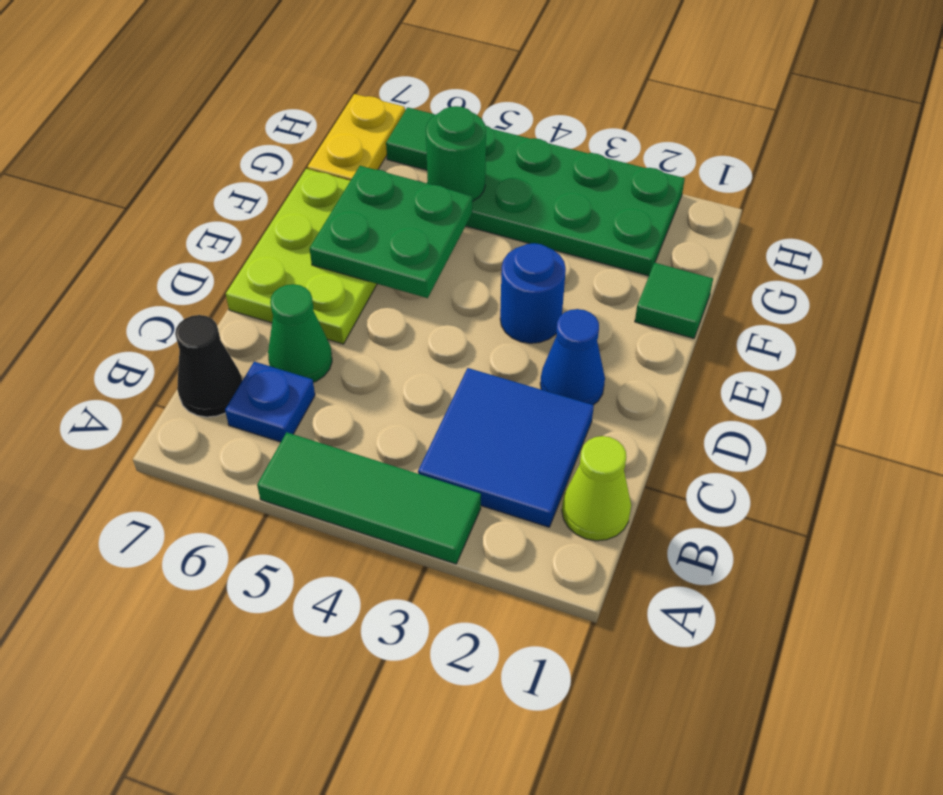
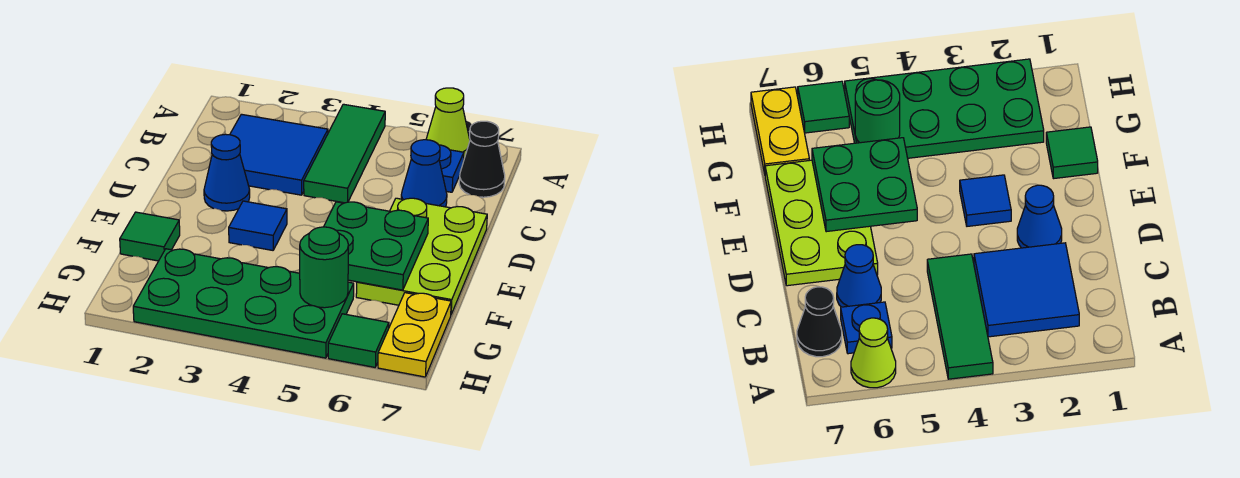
green 1x3 tile [257,432,481,564] -> green 1x3 tile turned to [304,104,385,203]
lime 1x1 cone [562,436,631,541] -> lime 1x1 cone moved to [426,88,470,158]
green 1x1 cone [268,284,332,382] -> blue 1x1 cone [401,140,447,207]
blue 1x1 round brick [500,243,566,343] -> blue 1x1 tile [229,201,287,250]

